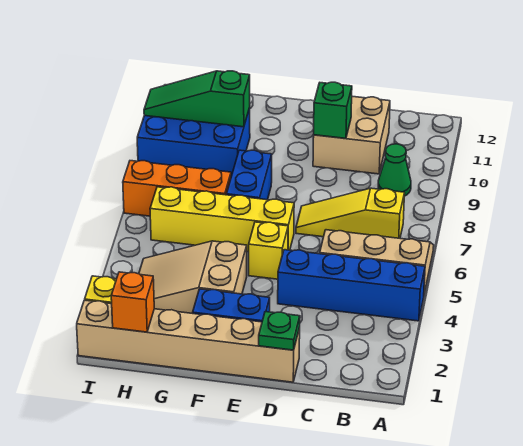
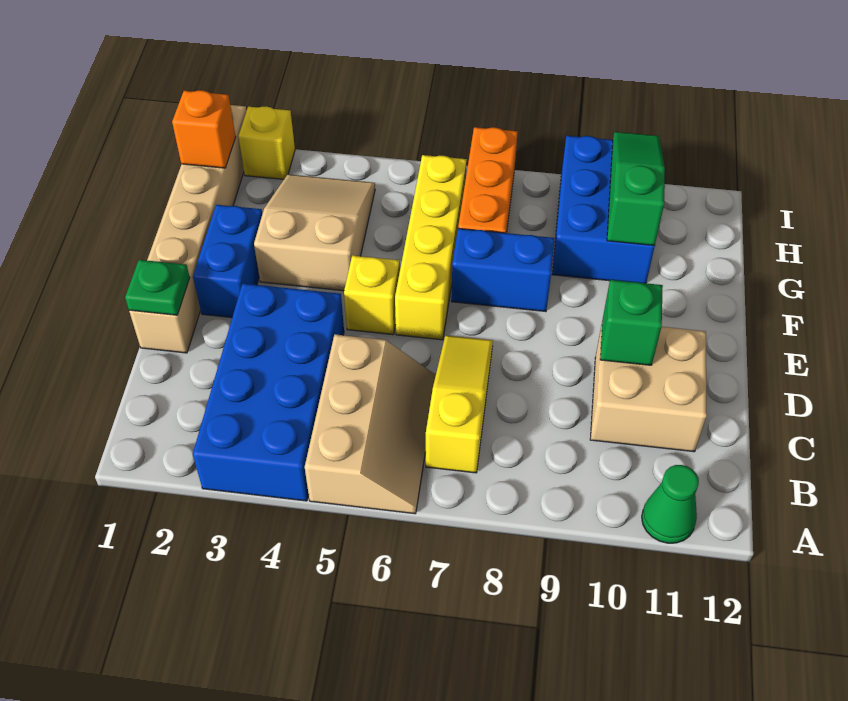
blue 1x4 brick [278,250,425,321] -> blue 2x4 brick [193,284,344,501]
green 1x1 cone [378,144,411,196] -> green 1x1 cone moved to [642,465,699,543]

